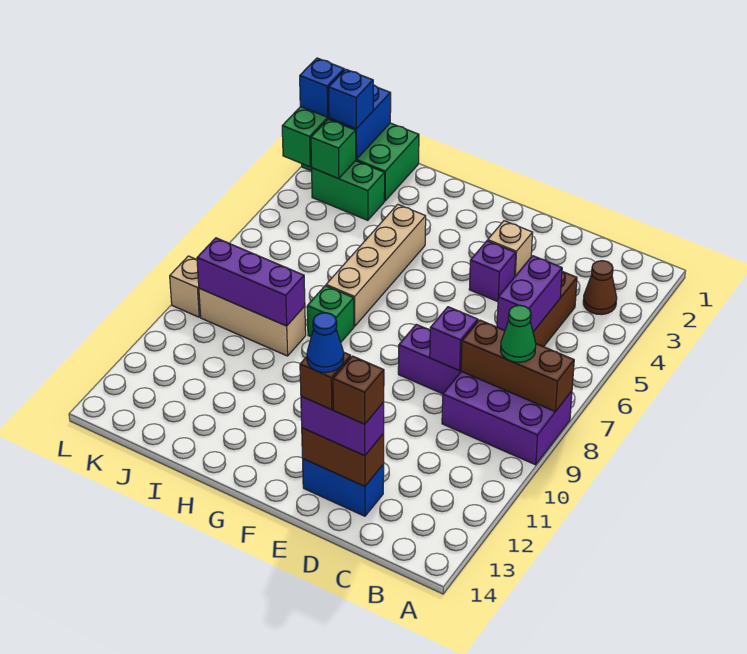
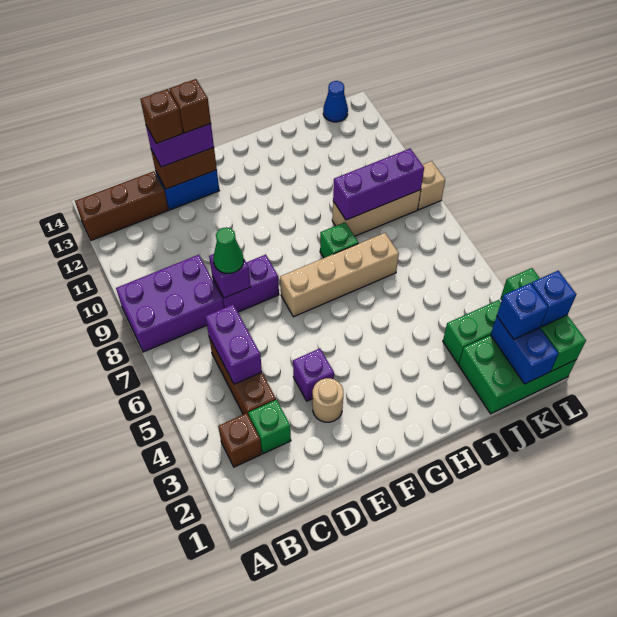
brown 1x3 brick [461,320,574,412] -> brown 1x3 brick moved to [75,171,168,240]
brown 1x1 cone [583,261,617,315] -> brown 1x1 brick [218,413,262,467]
green 1x1 cone [501,305,536,362] -> green 1x1 cone moved to [213,227,244,273]
tan 1x1 brick [488,221,533,276] -> tan 1x1 round brick [313,378,344,422]
blue 1x1 cone [307,313,344,373] -> blue 1x1 cone moved to [323,81,348,122]
tan 1x4 brick [326,204,426,326] -> tan 1x4 brick turned to [280,233,399,317]
green 1x1 brick [311,119,356,179] -> green 1x1 brick moved to [248,400,291,454]

